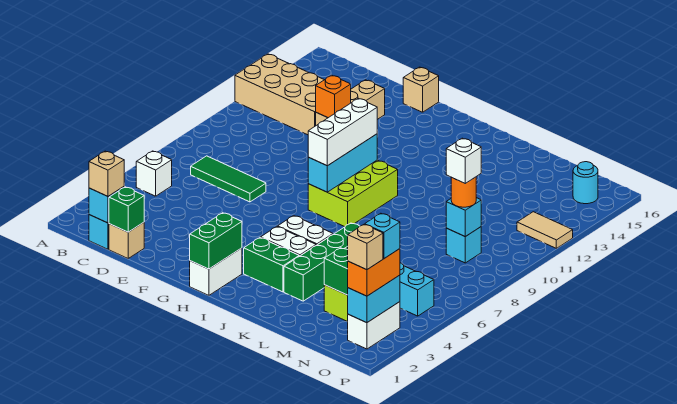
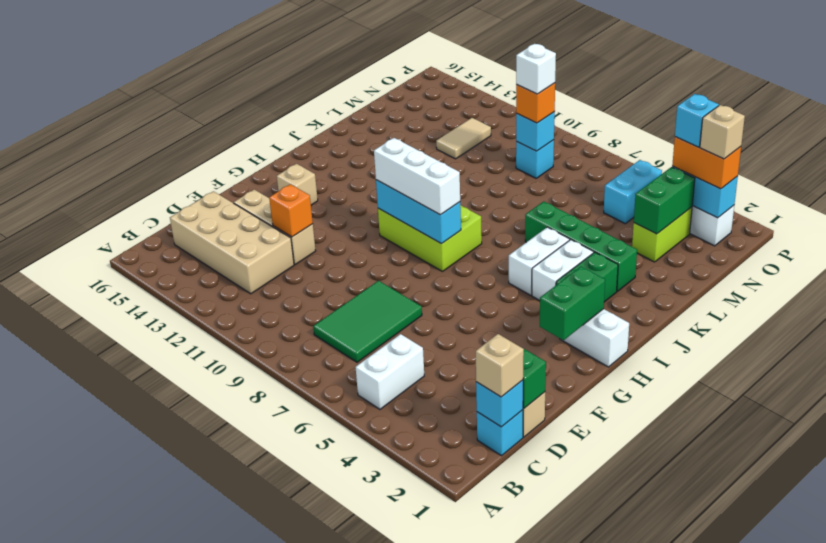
tan 2x4 brick [235,54,324,135] -> tan 2x4 brick turned to [170,191,294,294]
white 1x1 brick [136,151,172,196] -> white 1x2 brick [356,334,424,409]
green 1x3 tile [191,156,266,202] -> green 2x3 tile [313,281,422,362]
tan 1x1 brick [403,67,439,112] -> tan 1x1 brick moved to [277,164,318,205]
green 1x2 brick [190,213,242,269] -> green 1x2 brick turned to [540,267,605,340]
orange 1x1 round brick [451,177,476,207] -> orange 1x1 brick [516,83,555,123]
tan 1x2 tile [517,212,573,248] -> tan 1x2 tile moved to [436,118,491,159]
cyan 1x1 round brick [573,162,598,204] -> none

